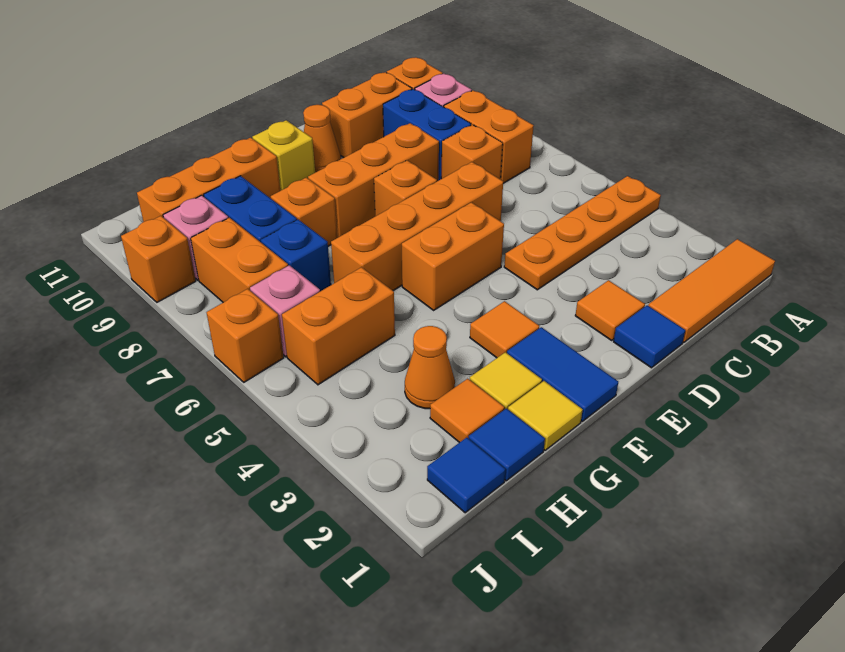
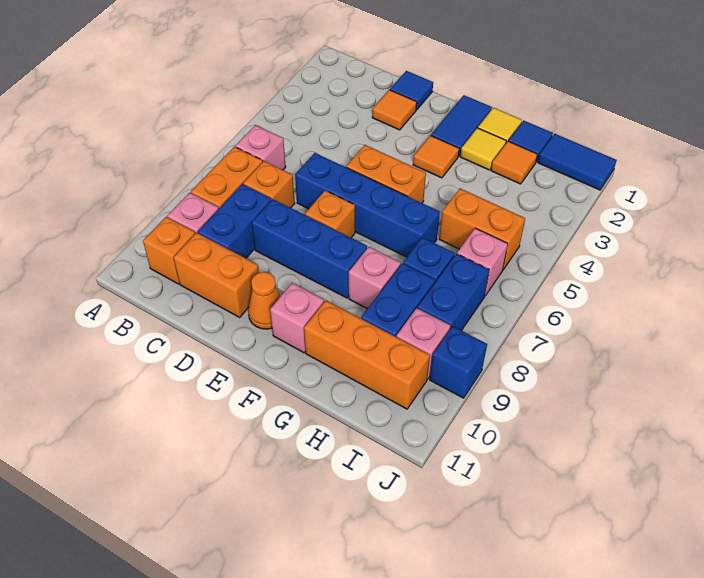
orange 1x3 tile [648,239,775,343] -> none
orange 1x4 plate [504,176,661,290] -> none
none -> pink 1x1 brick [235,125,286,170]
orange 1x4 brick [331,162,503,291] -> blue 1x4 brick [295,153,440,257]
orange 1x3 brick [308,123,439,238] -> blue 1x3 brick [252,199,367,298]
yellow 1x1 brick [252,120,315,191] -> pink 1x1 brick [270,283,324,353]
orange 1x1 brick [271,178,337,246] -> pink 1x1 brick [349,247,401,309]
orange 1x1 cone [405,326,455,409] -> none
blue 1x1 tile [427,438,505,513] -> blue 1x2 tile [538,134,617,190]
orange 1x2 brick [191,218,288,302] -> blue 1x2 brick [417,254,489,331]
orange 1x1 brick [207,289,284,382] -> none
orange 1x1 brick [121,216,196,302] -> blue 1x1 brick [430,326,487,398]

